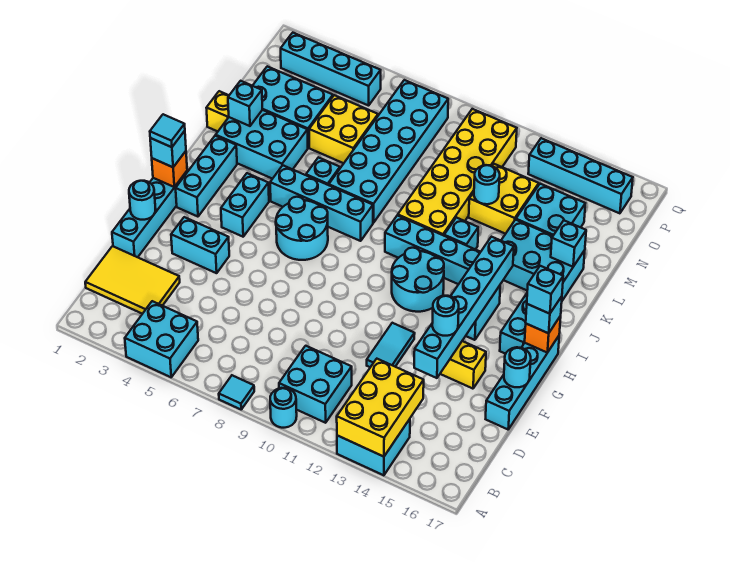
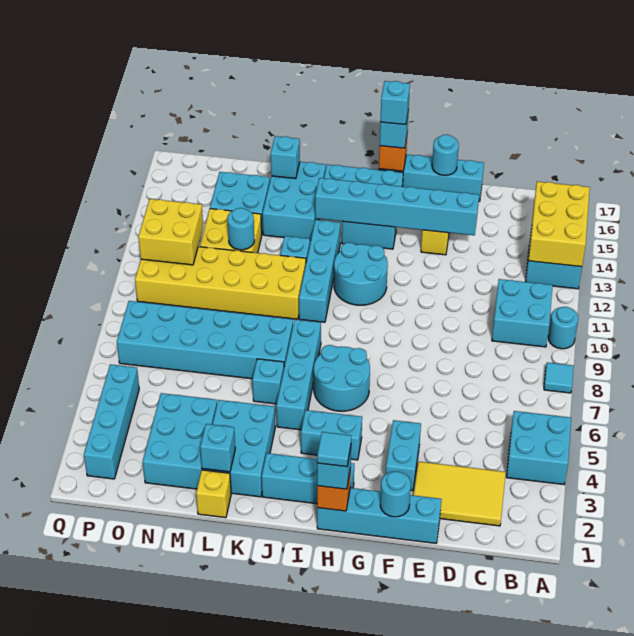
yellow 2x3 brick [337,359,424,457] -> yellow 2x3 brick turned to [528,182,590,267]
yellow 2x3 tile [85,246,180,314] -> yellow 2x3 tile turned to [414,461,506,526]
cyan 1x2 tile [367,323,415,367] -> none
cyan 1x1 round brick [432,296,459,336] -> none
yellow 2x2 brick [309,95,378,163] -> yellow 2x2 brick moved to [138,199,203,265]
cyan 1x4 brick [528,138,633,213] -> none

